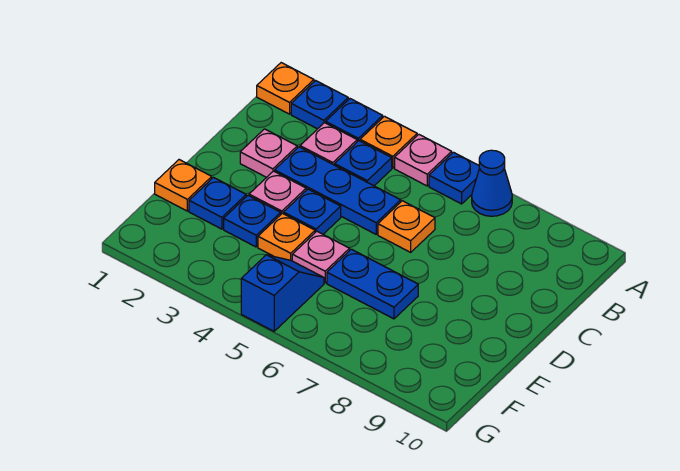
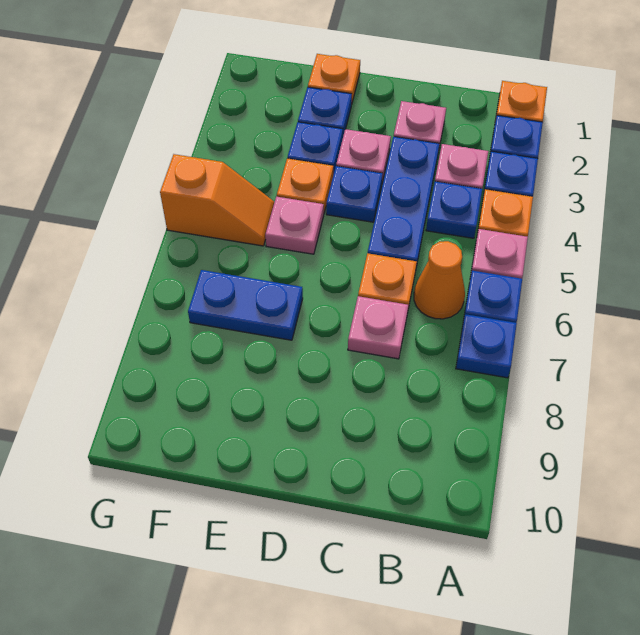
blue 1x1 cone [472,150,512,216] -> blue 1x1 plate [456,314,517,378]
none -> orange 1x1 cone [414,241,465,319]
none -> pink 1x1 plate [348,296,408,359]
blue 1x2 plate [327,249,418,319] -> blue 1x2 plate turned to [188,270,303,340]
blue 1x2 slope [241,255,324,331] -> orange 1x2 slope [160,154,274,246]

